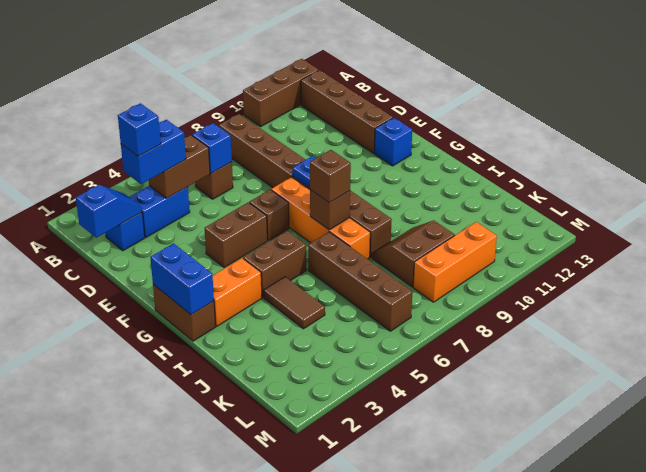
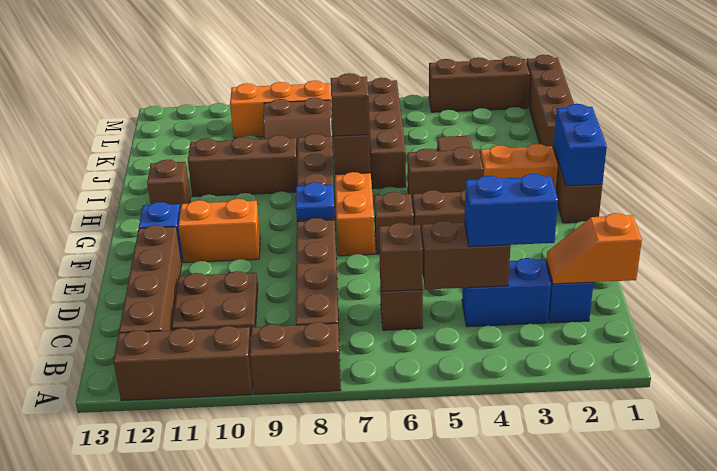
none -> brown 1x2 brick [250,322,341,395]
blue 1x2 slope [76,185,142,238] -> orange 1x2 slope [547,213,642,284]
blue 1x1 brick [118,103,161,157] -> none
blue 1x1 brick [192,123,232,173] -> brown 1x1 brick [379,222,423,291]
none -> brown 2x2 plate [172,271,258,336]
none -> orange 1x2 brick [178,199,260,263]
none -> brown 1x1 brick [147,160,191,210]
none -> brown 1x3 brick [188,135,298,197]
none -> brown 1x4 brick [527,55,574,148]
none -> brown 1x3 brick [429,56,530,112]

